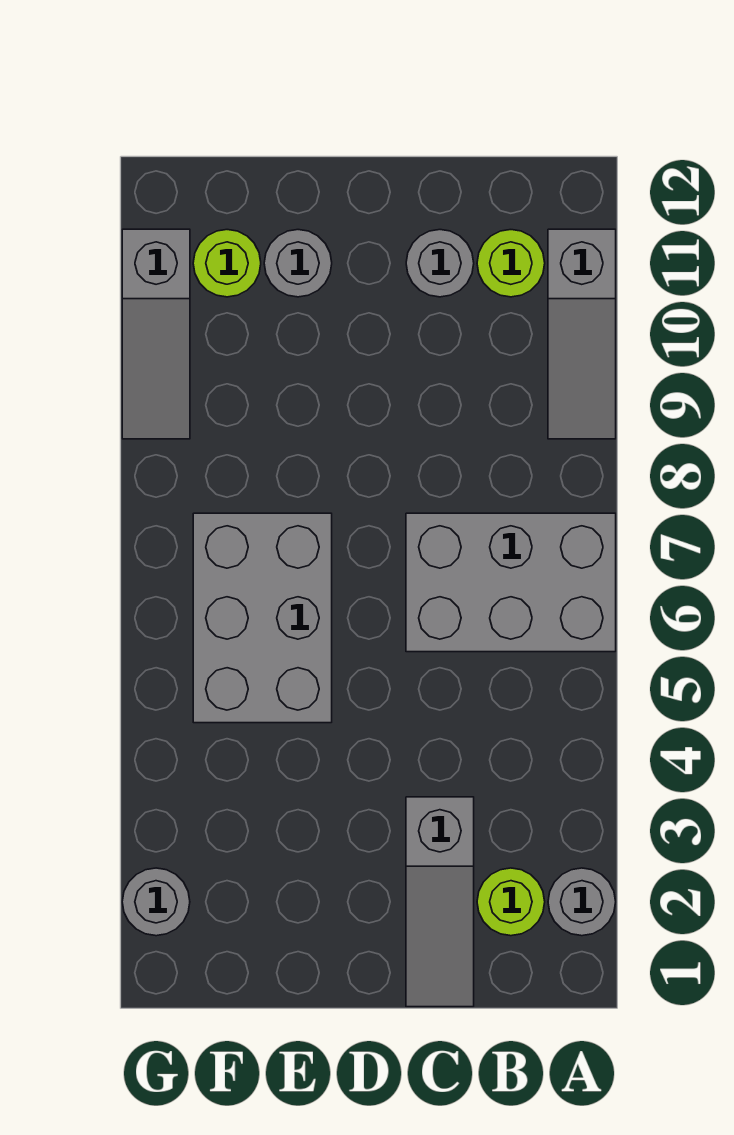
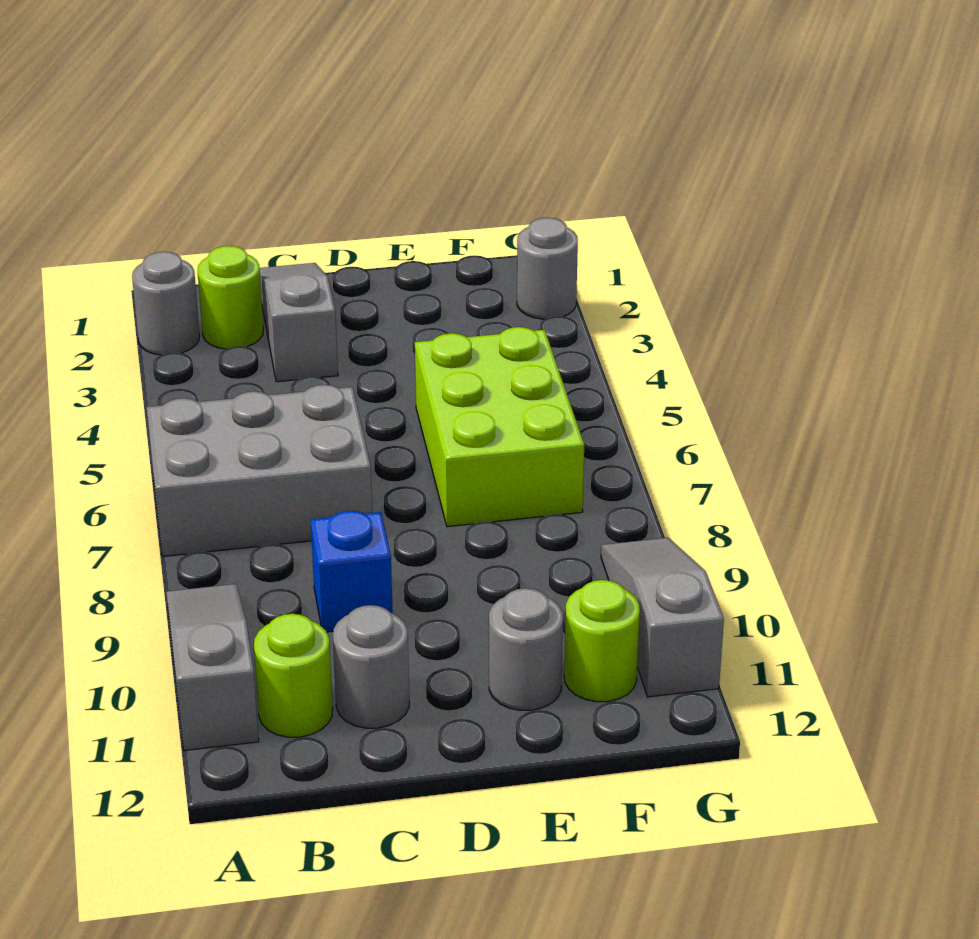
none -> blue 1x1 brick [311,511,393,632]
grey 2x3 brick [193,513,332,723] -> lime 2x3 brick [415,327,584,527]

